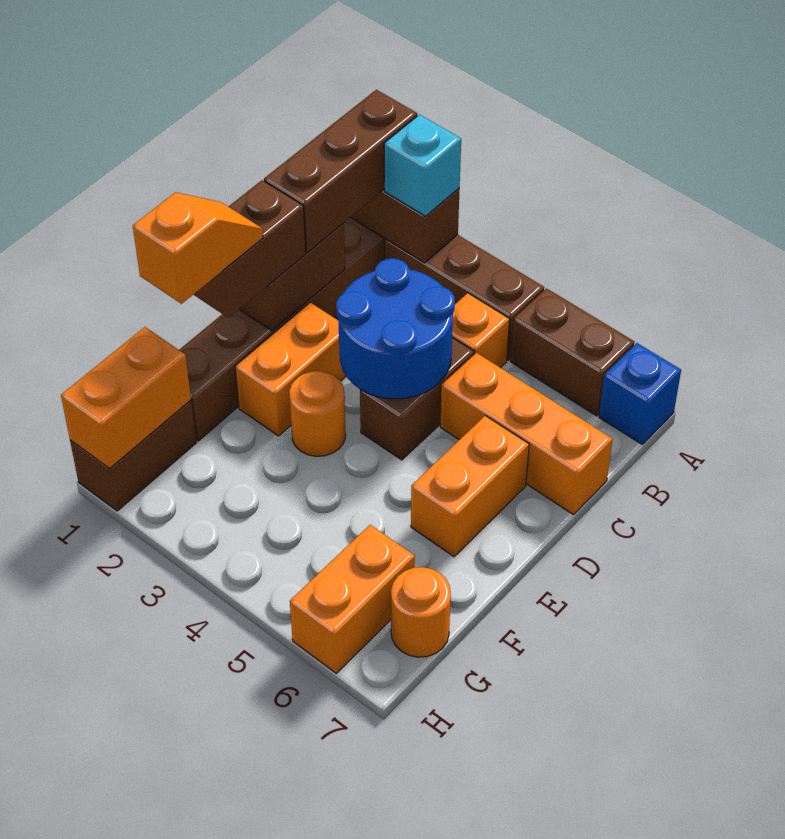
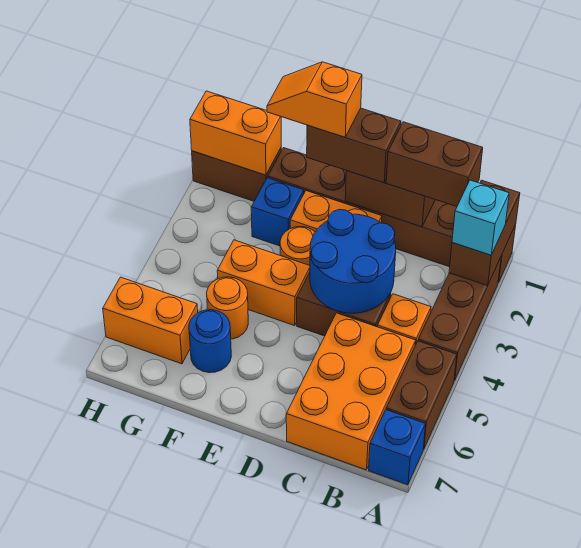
brown 1x3 brick [264,90,417,252] -> brown 1x2 brick [386,122,483,207]
orange 1x3 brick [440,353,613,515] -> orange 2x3 brick [286,313,416,470]
orange 1x2 brick [411,416,529,557] -> orange 1x2 brick moved to [217,240,310,326]
orange 1x2 slope [133,192,263,304] -> orange 1x2 slope turned to [267,62,362,137]
none -> blue 1x1 brick [251,178,304,246]
none -> blue 1x1 round brick [189,310,231,373]
orange 1x1 round brick [391,567,451,657] -> orange 1x1 round brick moved to [207,277,248,339]

